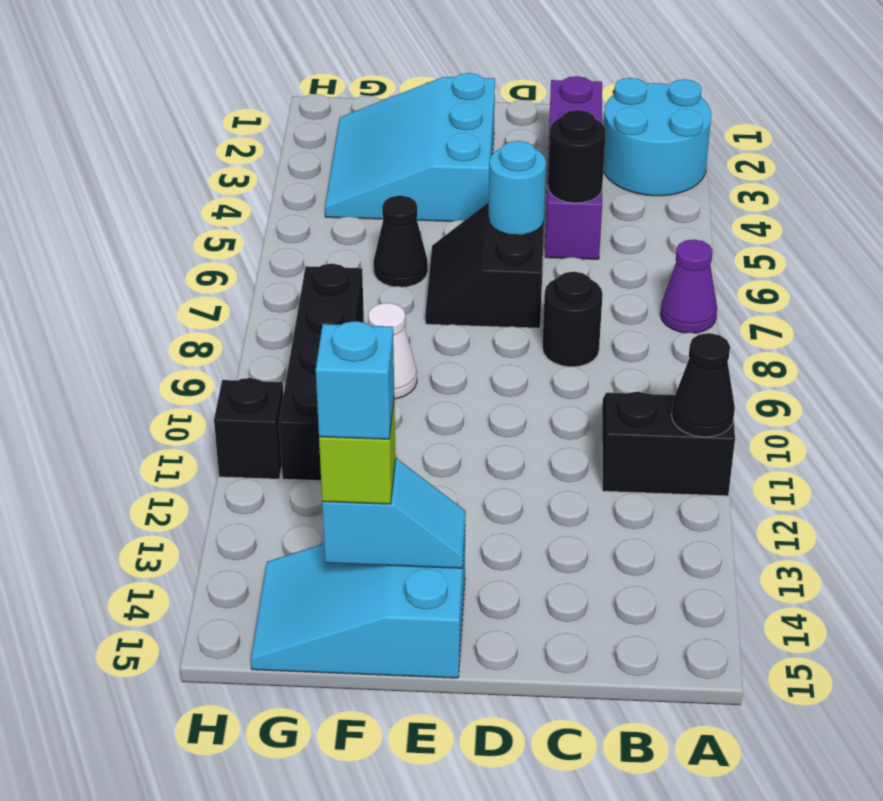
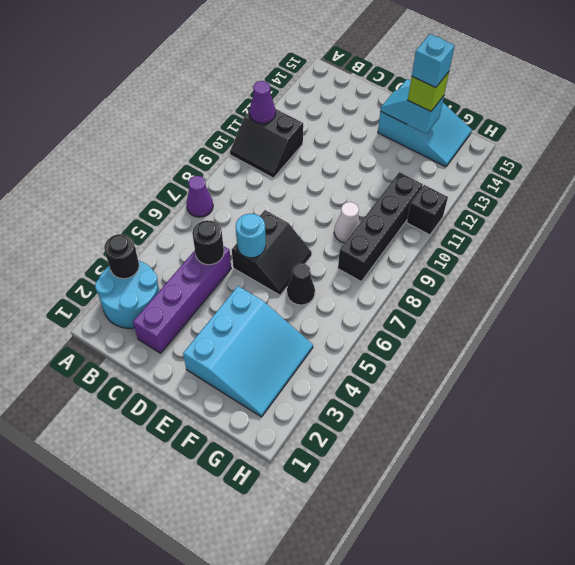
black 1x1 cone [671,333,735,437] -> purple 1x1 cone [250,81,276,124]
black 1x1 round brick [542,272,603,367] -> black 1x1 round brick moved to [104,234,139,279]

